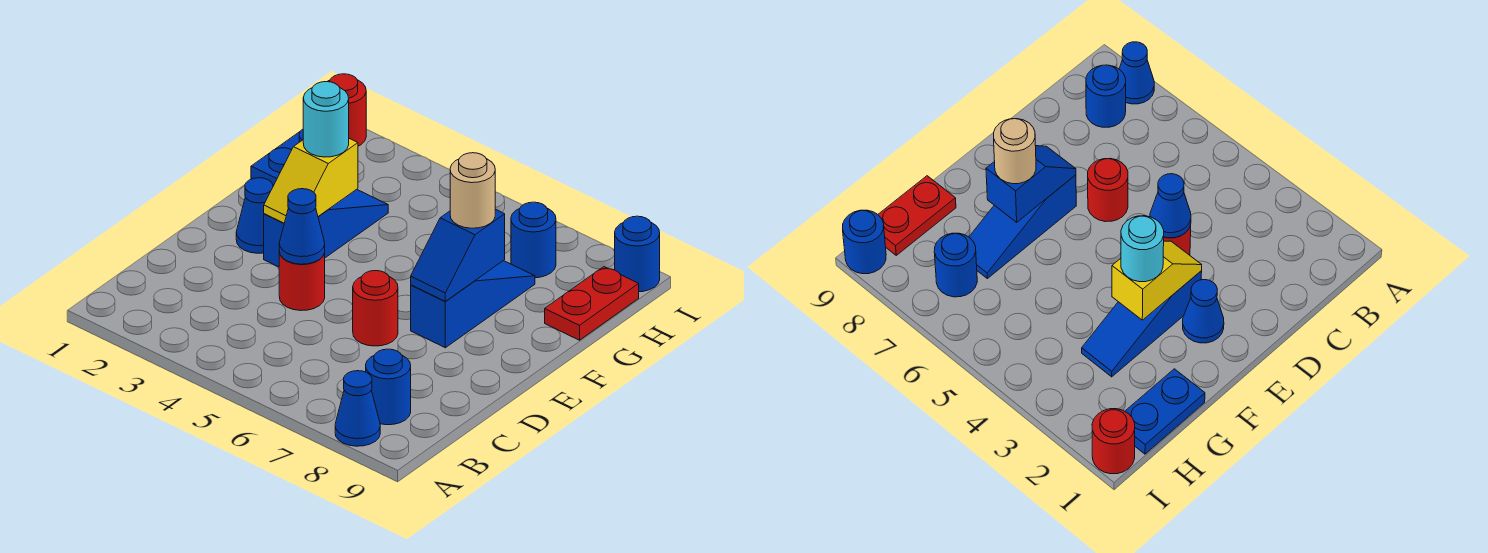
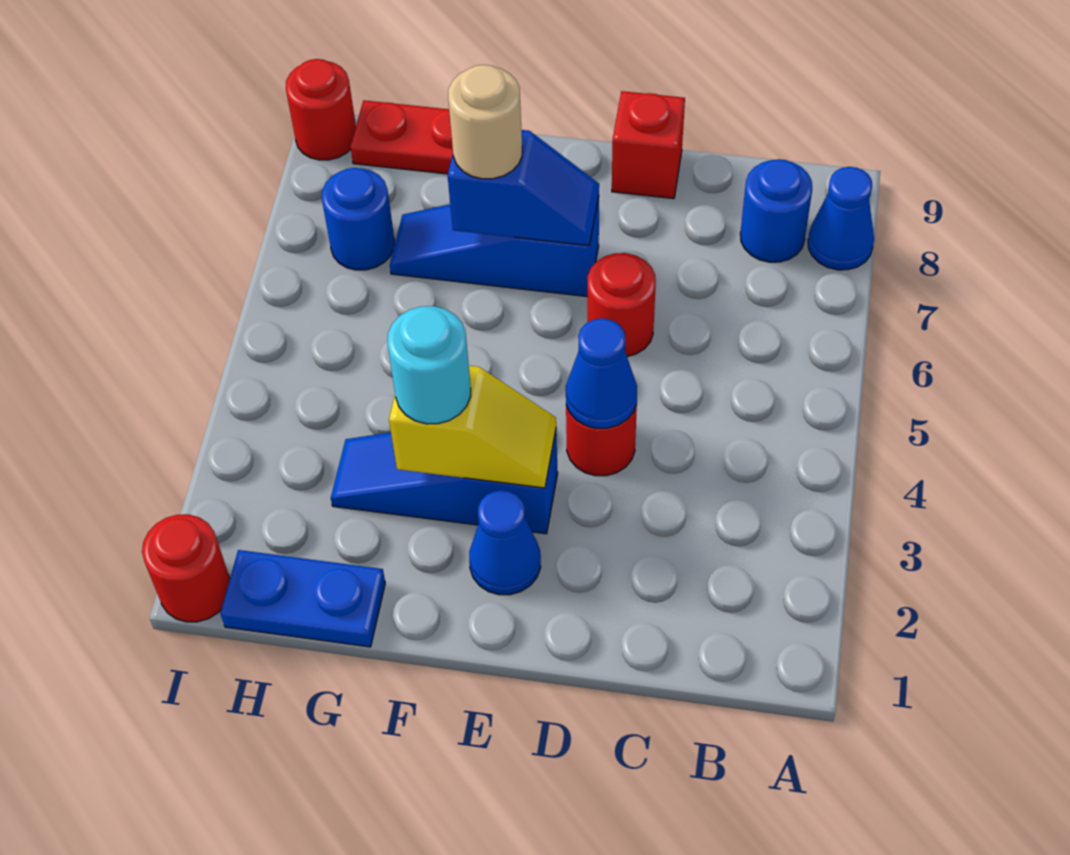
none -> red 1x1 brick [612,91,685,199]
blue 1x1 round brick [615,216,660,292] -> red 1x1 round brick [286,59,356,160]

